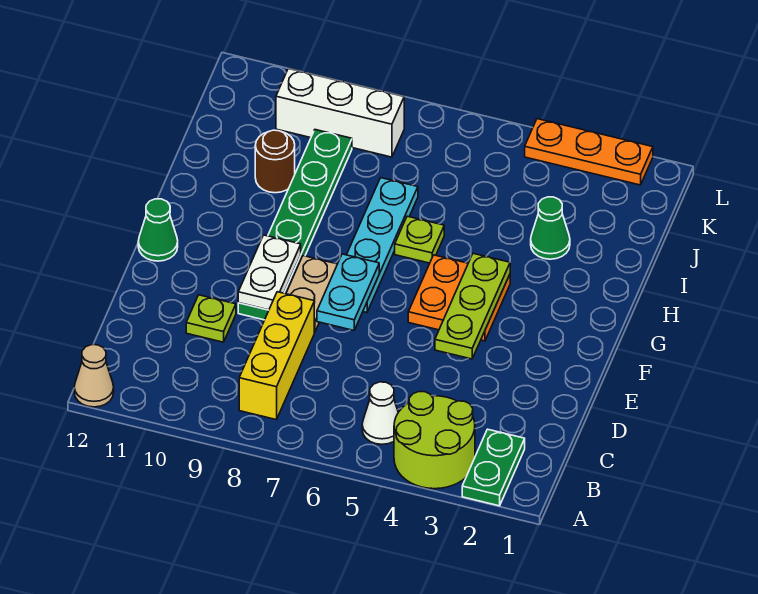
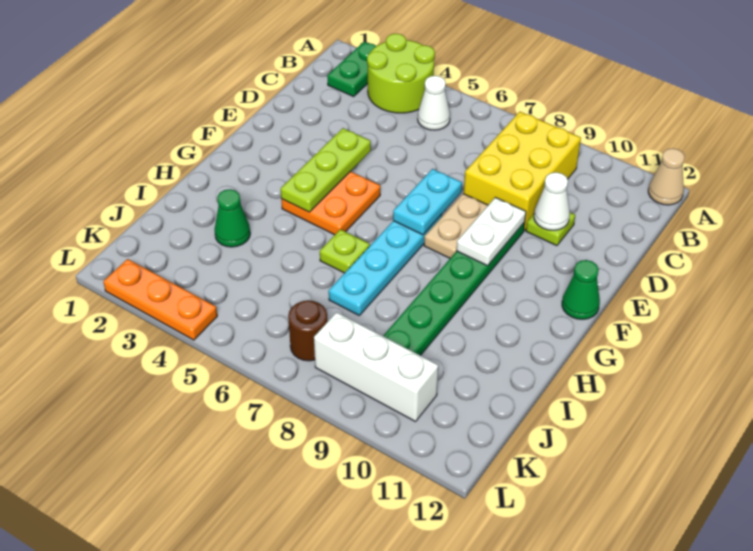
yellow 1x3 brick [239,292,314,420] -> yellow 2x3 brick [464,112,581,231]
none -> white 1x1 cone [534,172,570,230]
brown 1x1 round brick [255,130,295,193] -> brown 1x1 round brick moved to [288,300,327,361]

